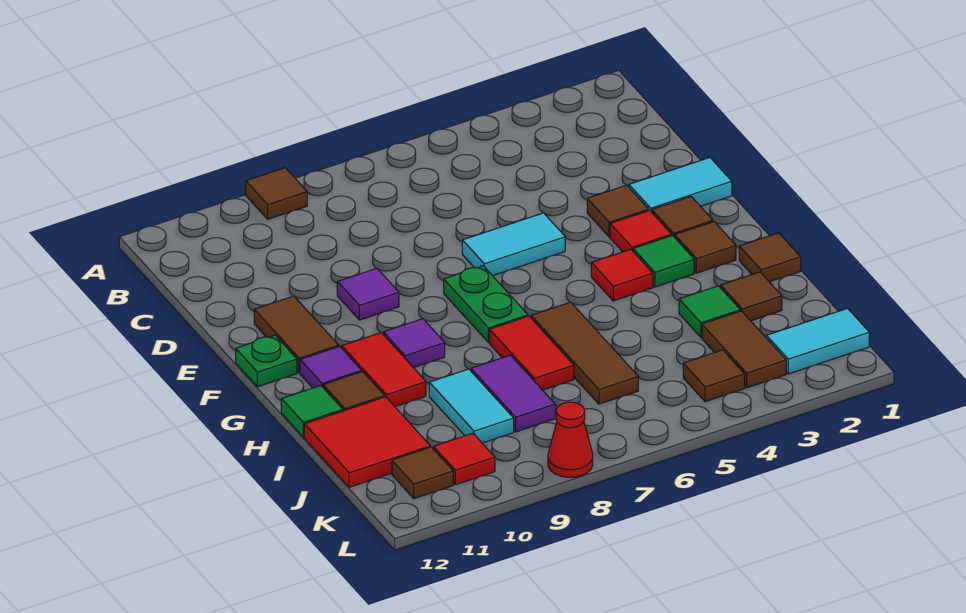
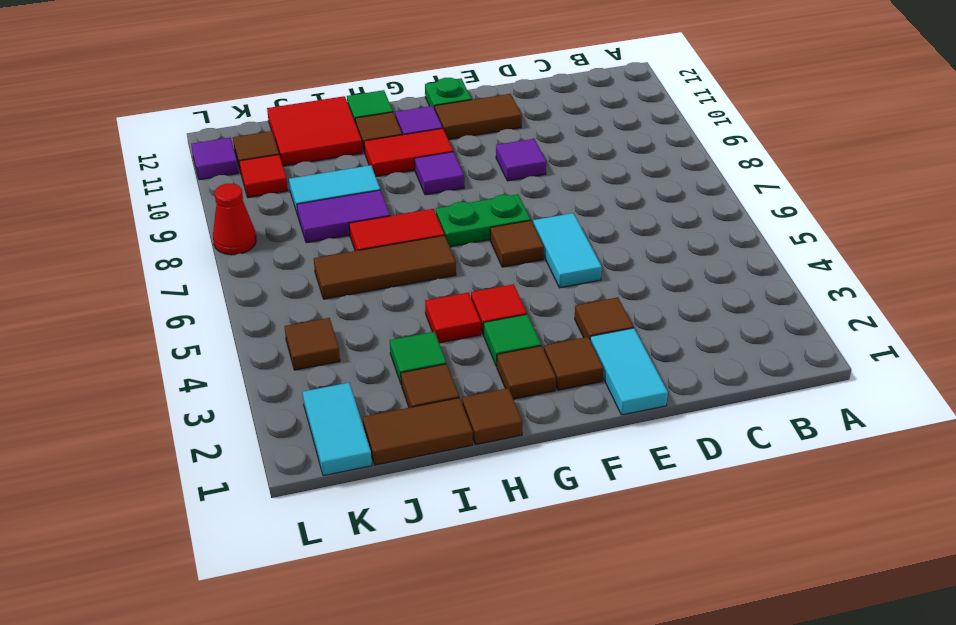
brown 1x1 tile [246,168,307,219] -> brown 1x1 tile moved to [490,220,544,267]
red 1x1 tile [610,210,672,252] -> red 1x1 tile moved to [425,292,481,343]
brown 1x2 tile [702,311,786,388] -> brown 1x2 tile moved to [363,398,473,465]
none -> purple 1x1 tile [191,138,239,180]

